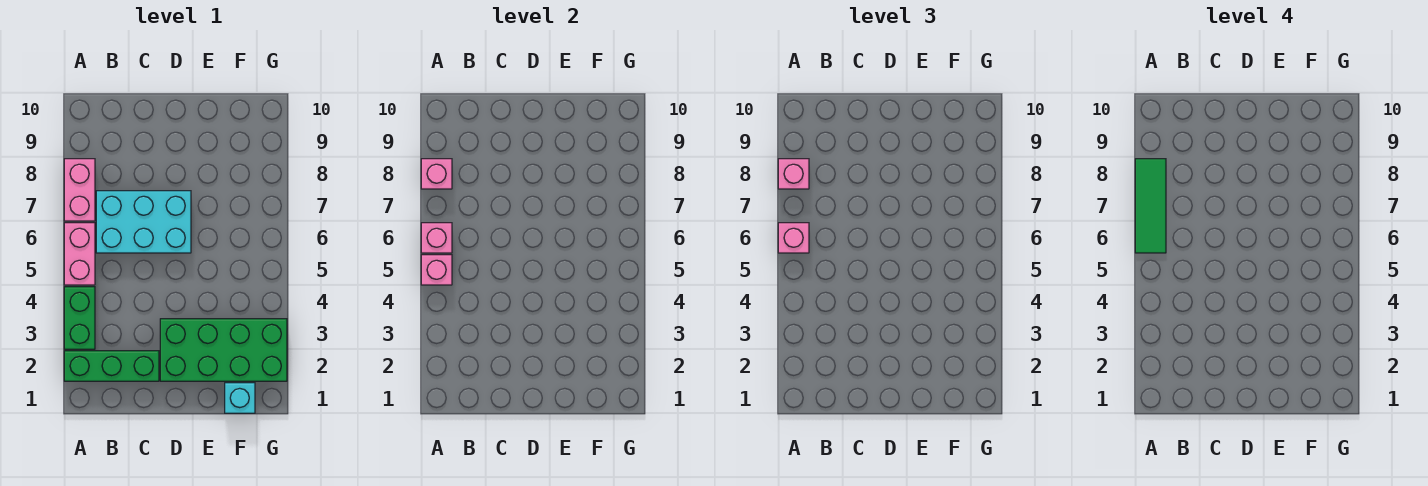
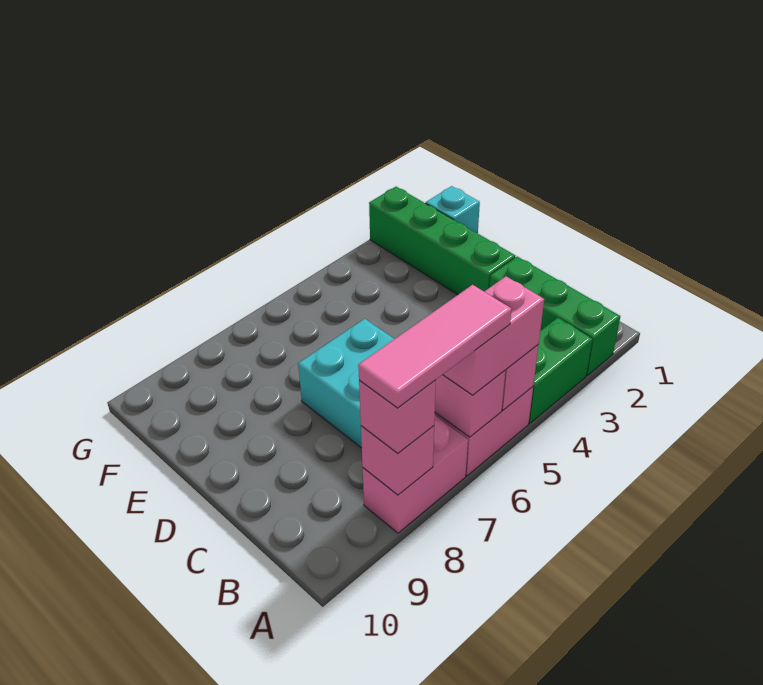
pink 1x1 brick [778,223,809,253] -> pink 1x2 brick [443,276,544,395]
green 1x3 tile [1135,159,1166,253] -> pink 1x3 tile [358,285,512,408]
green 2x4 brick [160,319,287,381] -> green 1x4 brick [369,187,515,295]

